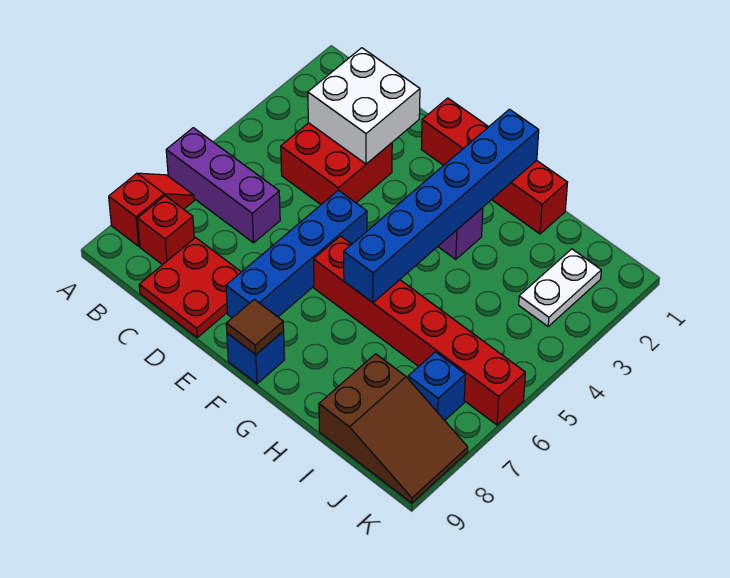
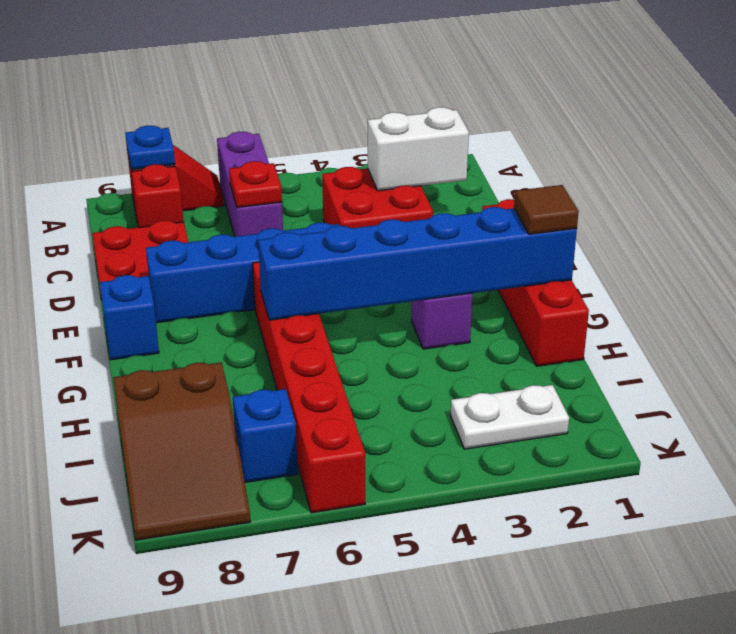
none -> blue 1x1 plate [125,125,175,170]
white 2x2 brick [308,48,420,164] -> white 1x2 brick [368,107,469,191]
none -> red 1x1 plate [229,161,282,208]
brown 1x1 tile [226,299,284,355] -> brown 1x1 tile moved to [514,185,579,234]

